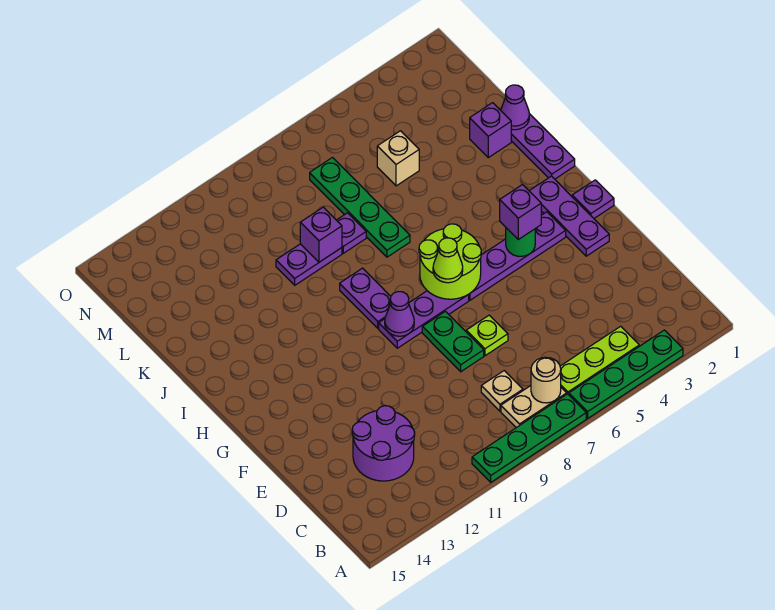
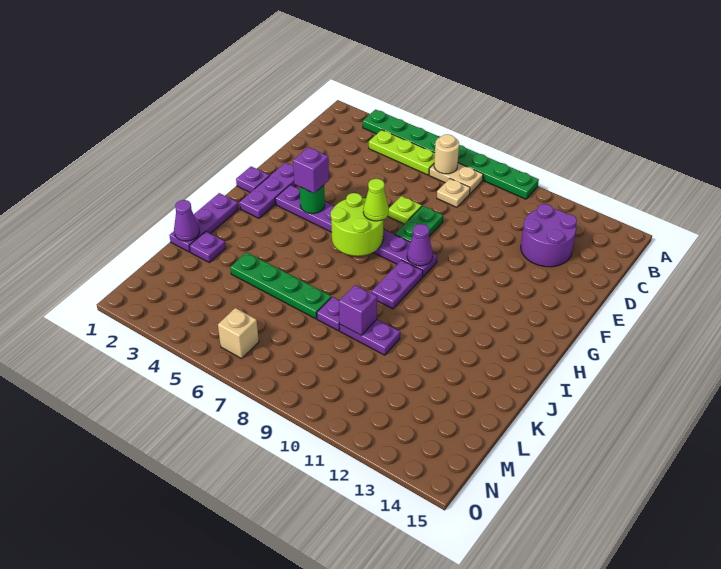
green 1x4 plate [310,158,410,257] -> green 1x4 plate turned to [230,252,331,319]
purple 1x1 brick [470,103,511,158] -> purple 1x1 plate [189,231,226,263]
tan 1x1 brick [377,131,419,186] -> tan 1x1 brick moved to [218,308,259,359]

